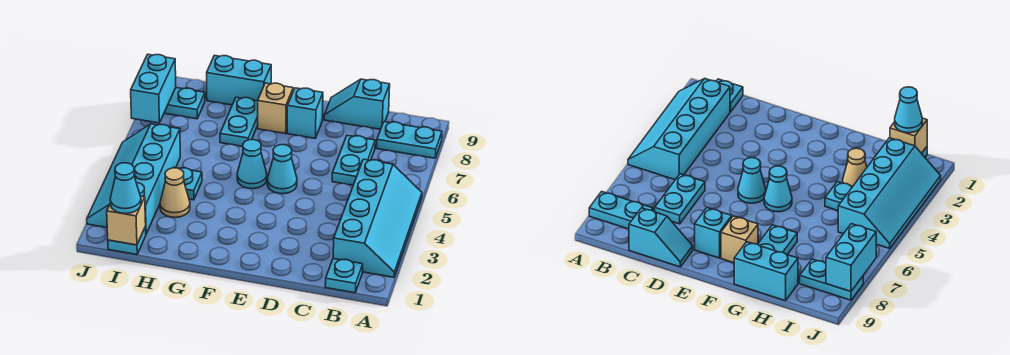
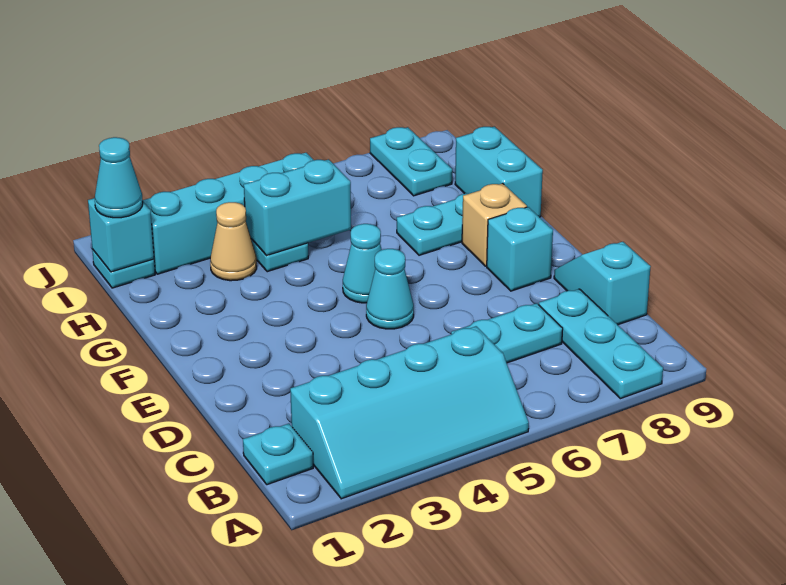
cyan 1x2 plate [377,122,442,158] -> cyan 1x3 plate [539,289,663,399]
tan 1x1 brick [107,196,146,245] -> cyan 1x1 brick [88,198,154,272]
cyan 1x2 brick [131,54,176,123] -> cyan 1x2 brick moved to [244,159,351,256]

